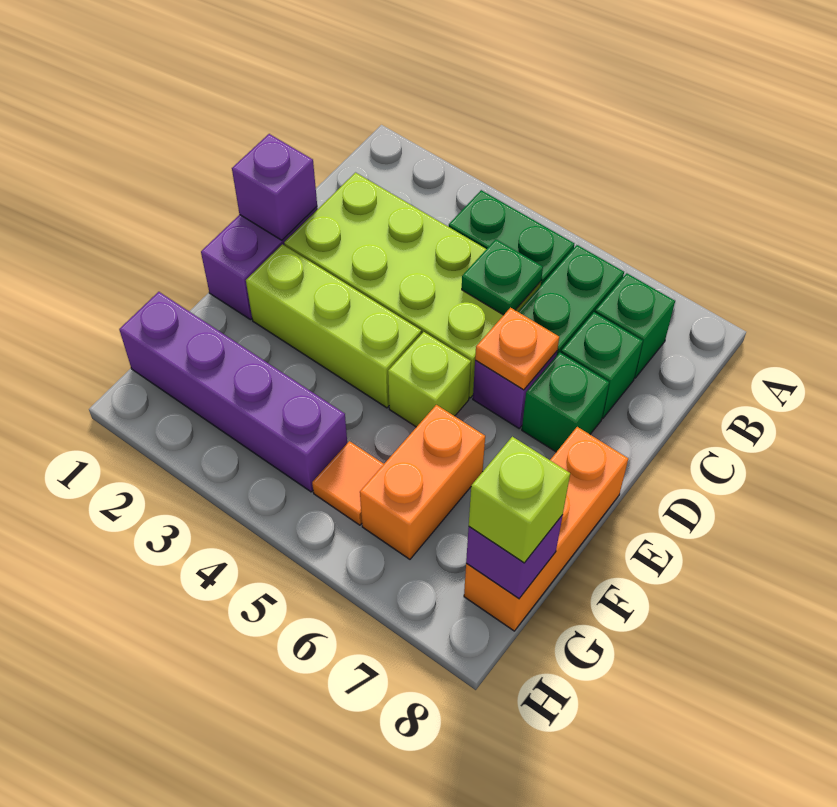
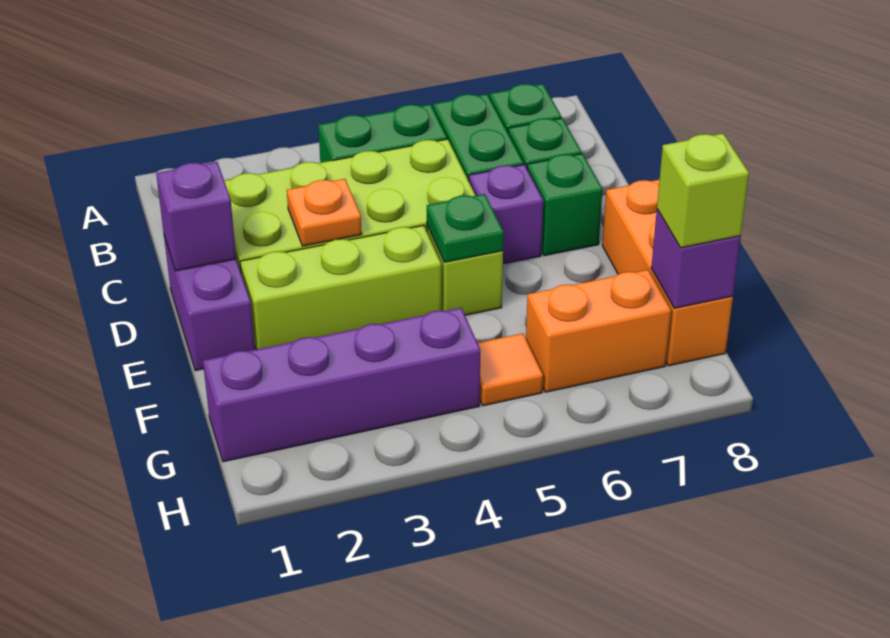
green 1x1 plate [462,239,543,315] -> green 1x1 plate moved to [427,194,504,262]
orange 1x1 plate [475,308,559,390] -> orange 1x1 plate moved to [287,179,362,246]
orange 1x2 brick [360,405,485,559] -> orange 1x2 brick turned to [526,270,671,392]

